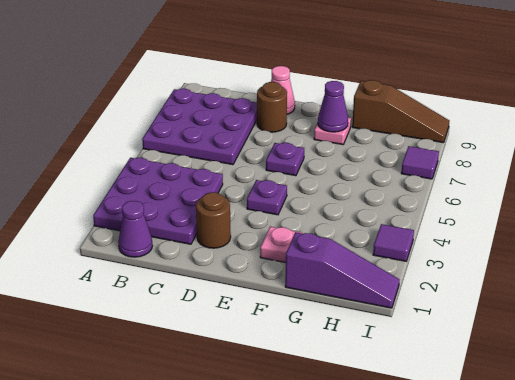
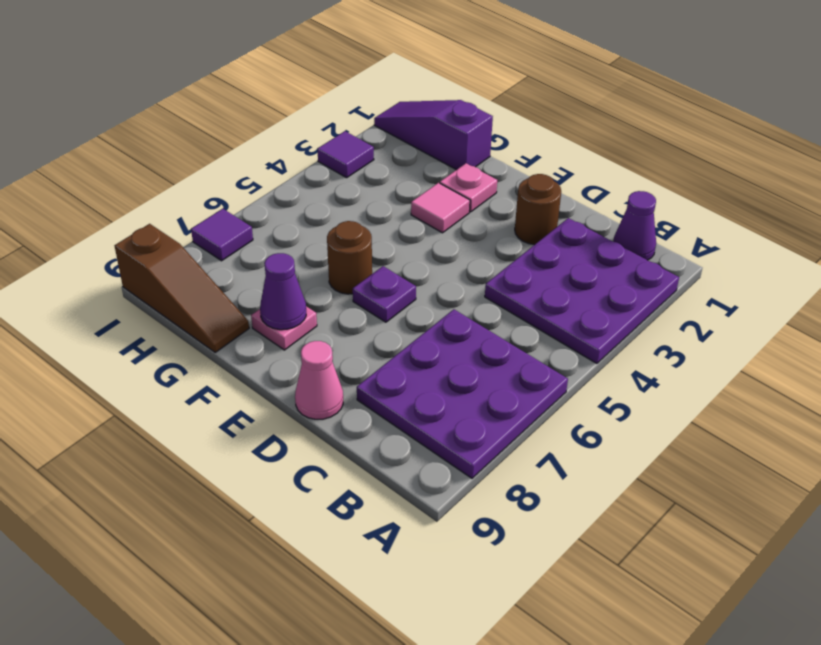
brown 1x1 round brick [257,82,287,132] -> brown 1x1 round brick moved to [327,221,372,294]
purple 1x1 plate [247,180,287,215] -> none
none -> pink 1x1 tile [411,183,470,233]
brown 1x3 slope [352,80,449,143] -> brown 1x3 slope turned to [115,224,249,352]

